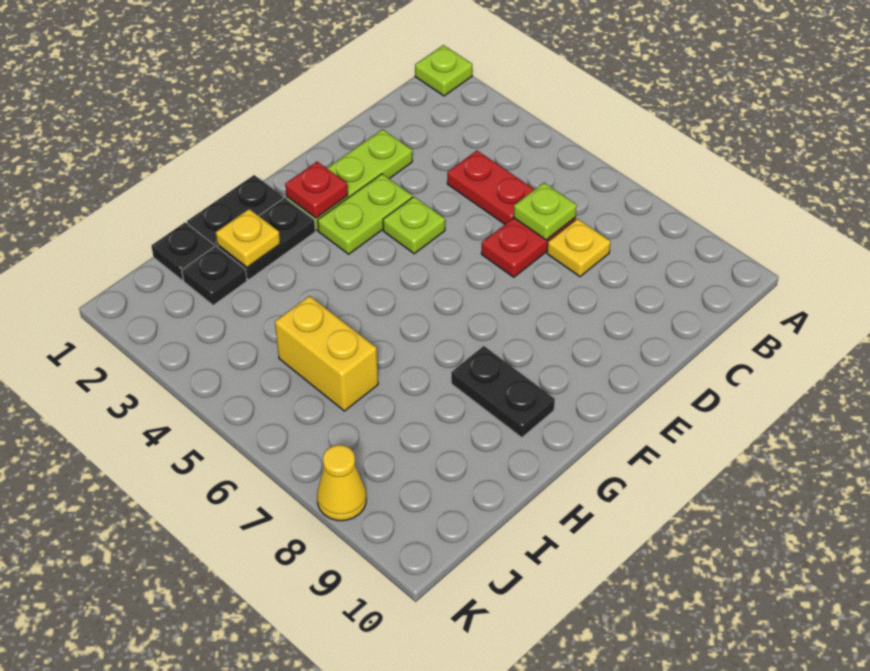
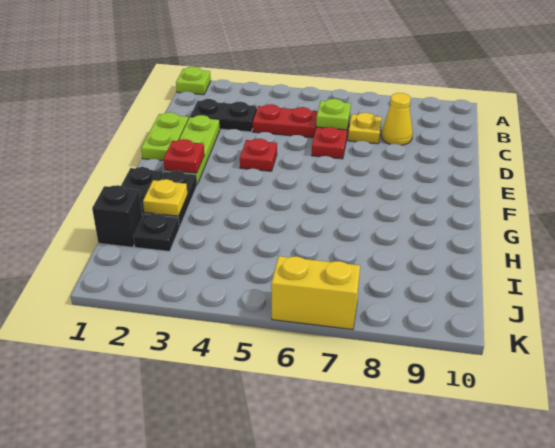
lime 1x2 plate [318,174,412,254] -> lime 1x2 plate moved to [141,112,189,161]
lime 1x1 plate [383,197,445,254] -> red 1x1 plate [240,139,277,171]
black 1x2 plate [451,346,555,438] -> black 1x2 plate moved to [190,99,257,132]
black 1x1 plate [151,222,214,280] -> black 1x1 brick [92,185,142,247]
yellow 1x2 brick [275,296,378,411] -> yellow 1x2 brick moved to [271,256,360,329]
yellow 1x1 cone [317,445,366,521] -> yellow 1x1 cone moved to [381,93,413,145]

